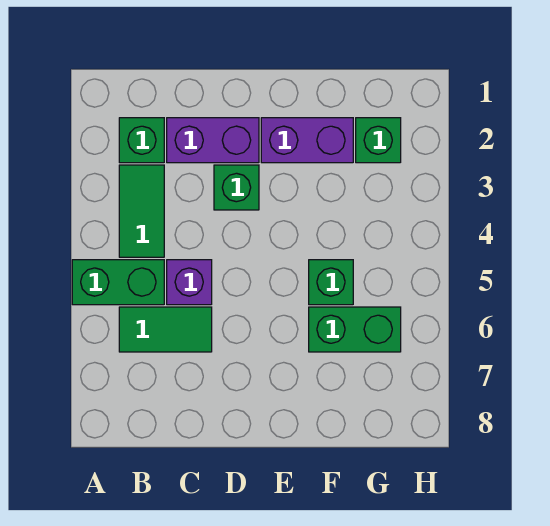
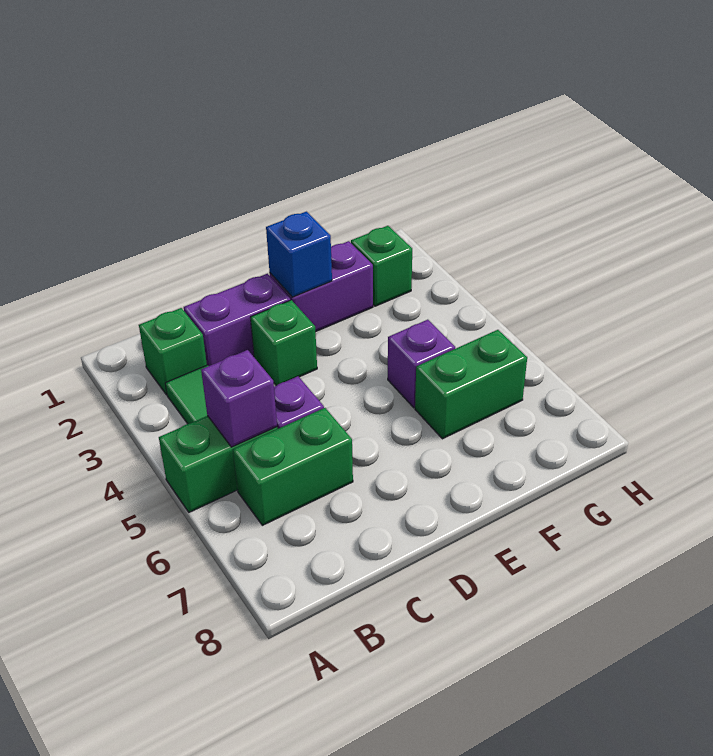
none -> purple 1x1 brick [201,350,277,447]
green 1x2 tile [119,307,212,352] -> green 1x2 brick [233,408,353,525]
none -> blue 1x1 brick [266,212,332,297]
green 1x1 brick [309,260,353,305] -> purple 1x1 brick [388,320,455,408]

